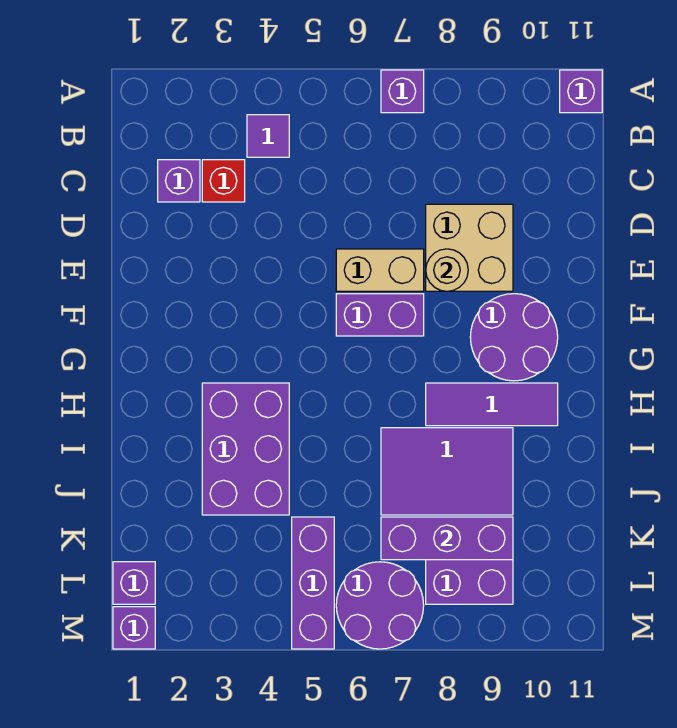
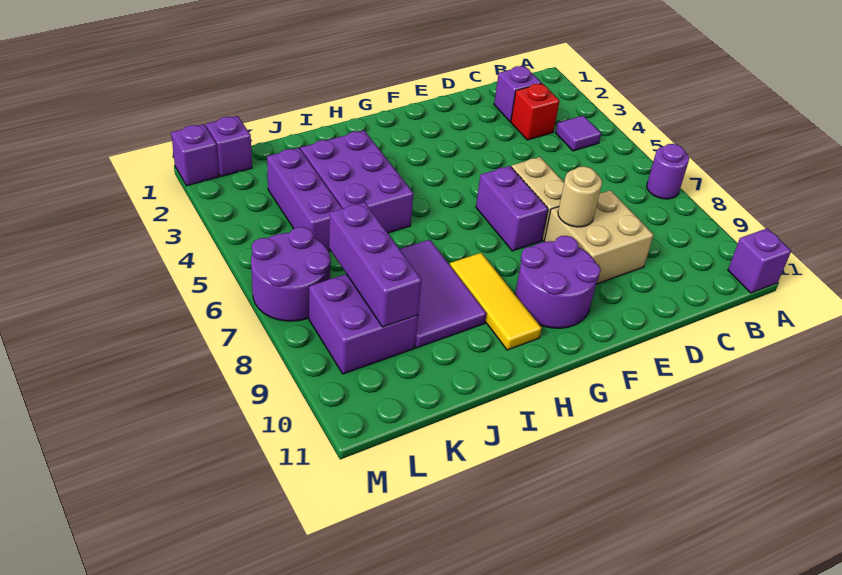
purple 1x1 brick [381,70,424,113] -> purple 1x1 round brick [647,144,689,199]
purple 2x3 brick [202,383,289,515] -> purple 2x3 brick turned to [301,131,413,233]
purple 1x3 tile [426,383,558,426] -> yellow 1x3 tile [450,253,542,350]
purple 1x3 brick [292,517,334,649] -> purple 1x3 brick turned to [267,148,342,251]

